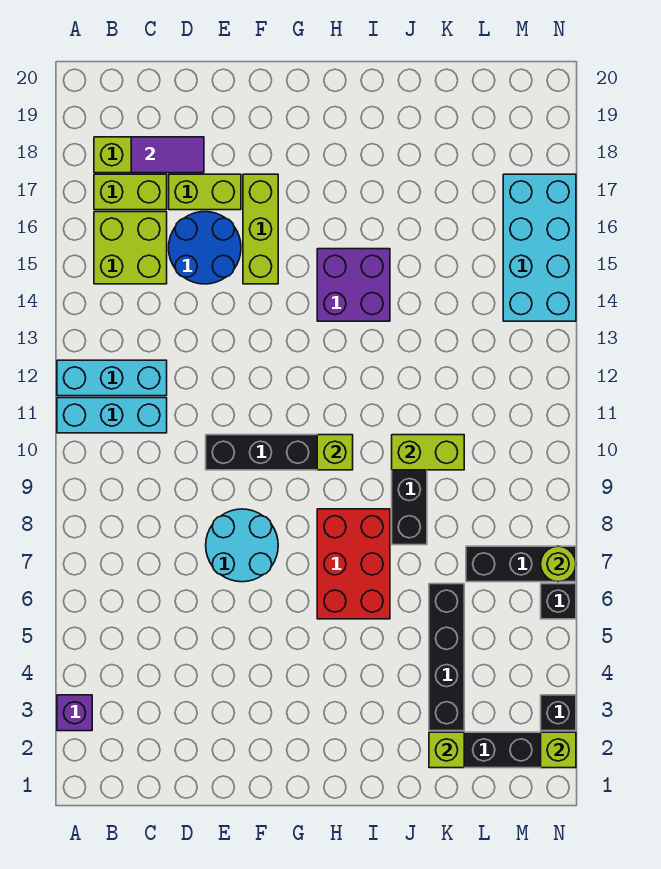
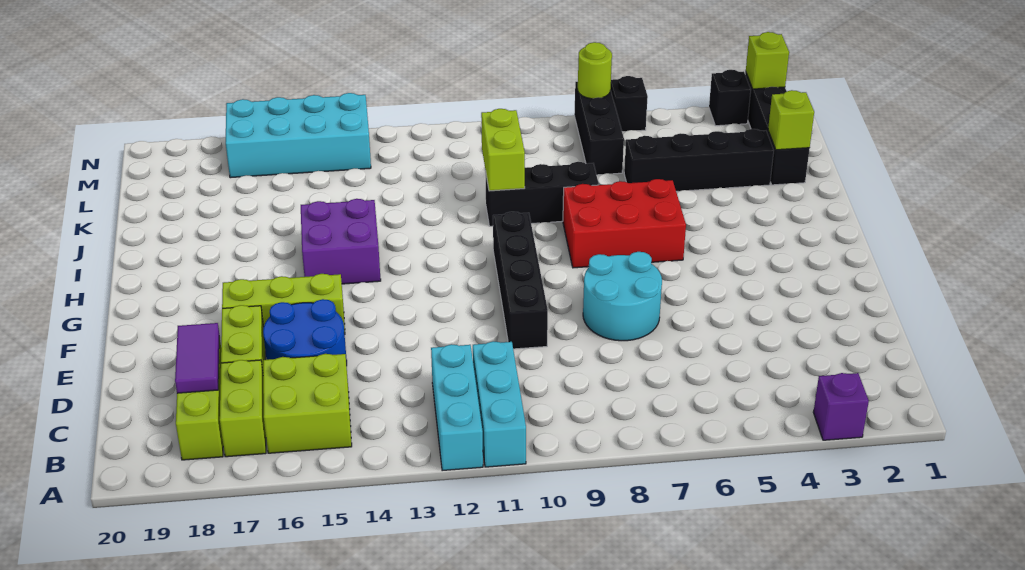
lime 1x1 brick [317,435,353,470] -> none

